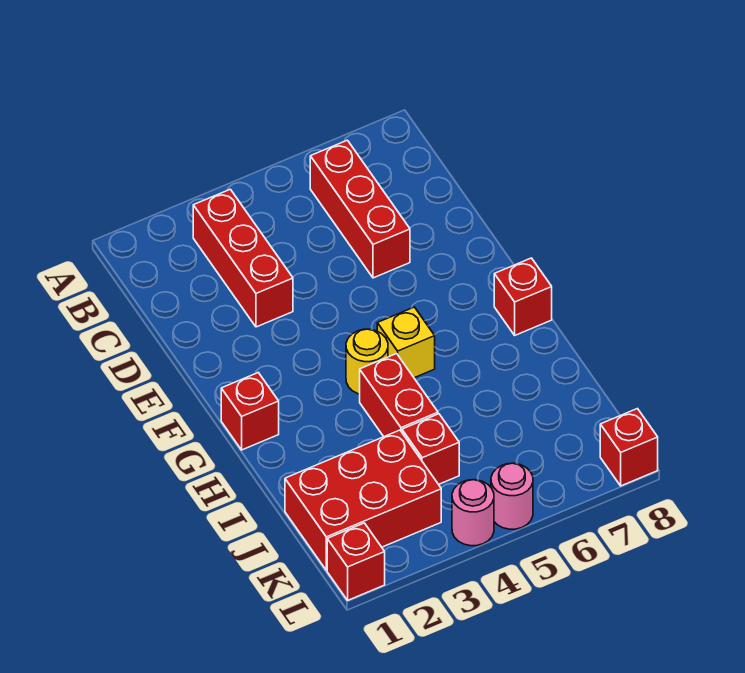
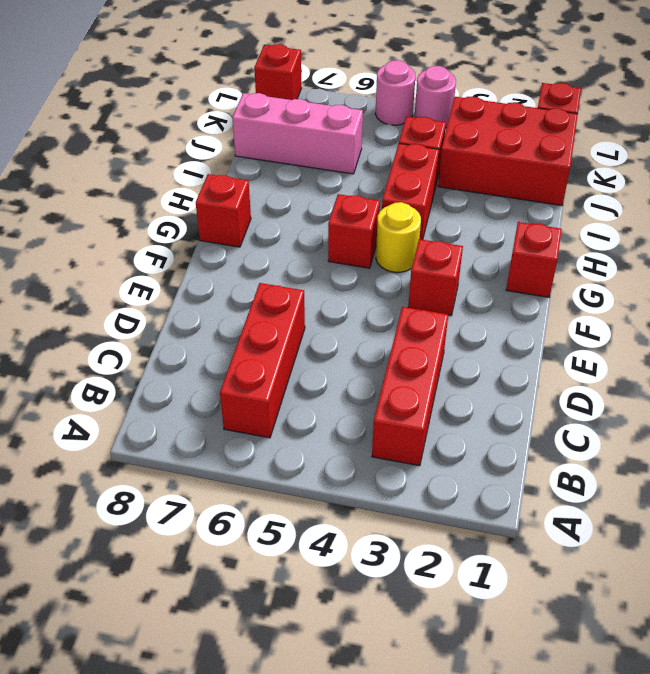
none -> red 1x1 brick [408,239,463,316]
yellow 1x1 brick [377,307,435,378] -> red 1x1 brick [328,194,380,268]
none -> pink 1x3 brick [232,93,363,174]

